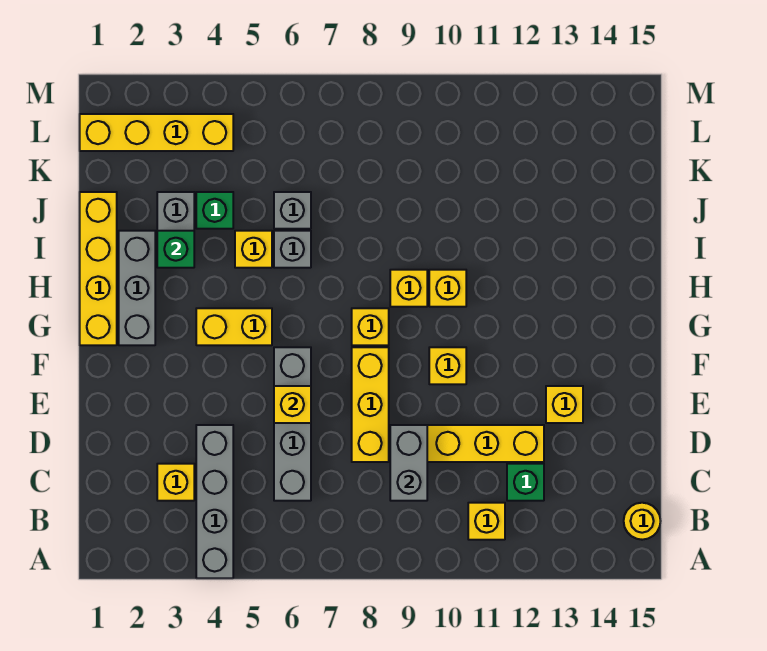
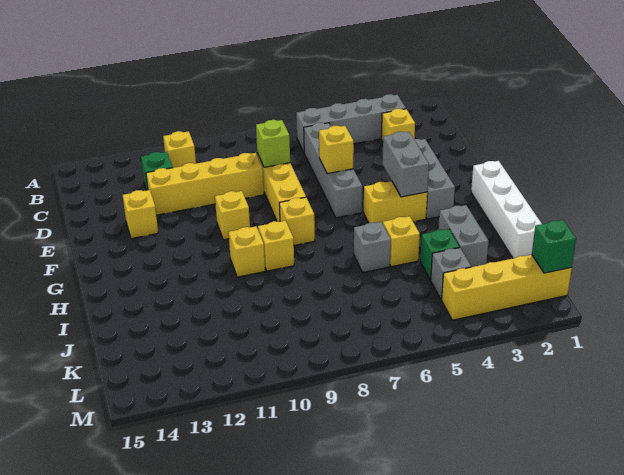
grey 1x4 brick [196,425,233,578] -> grey 1x4 brick turned to [296,94,406,152]
yellow 1x1 round brick [624,503,661,540] -> none
grey 1x2 brick [390,425,427,501] -> grey 1x2 brick moved to [382,132,429,197]
none -> lime 1x1 brick [256,120,290,167]
yellow 1x4 brick [80,192,117,345] -> white 1x4 brick [471,161,542,258]
grey 1x3 brick [119,231,155,345] -> grey 1x3 brick moved to [414,139,455,219]
green 1x1 brick [157,231,194,268] -> green 1x1 brick moved to [532,220,576,273]
grey 1x1 brick [274,192,311,229] -> grey 1x1 brick moved to [431,248,471,300]

